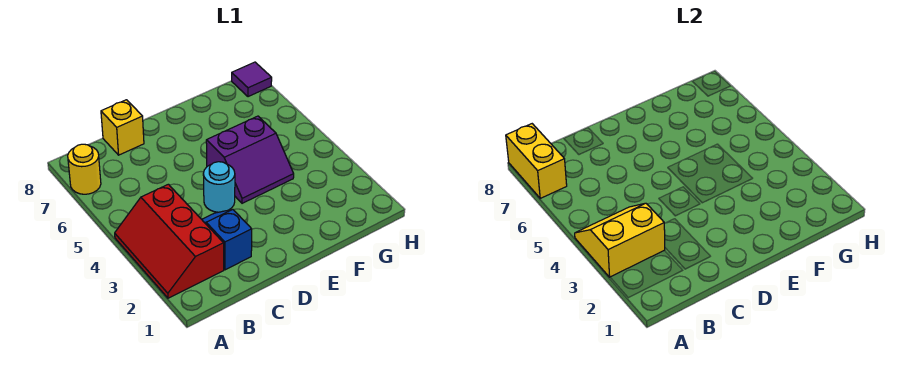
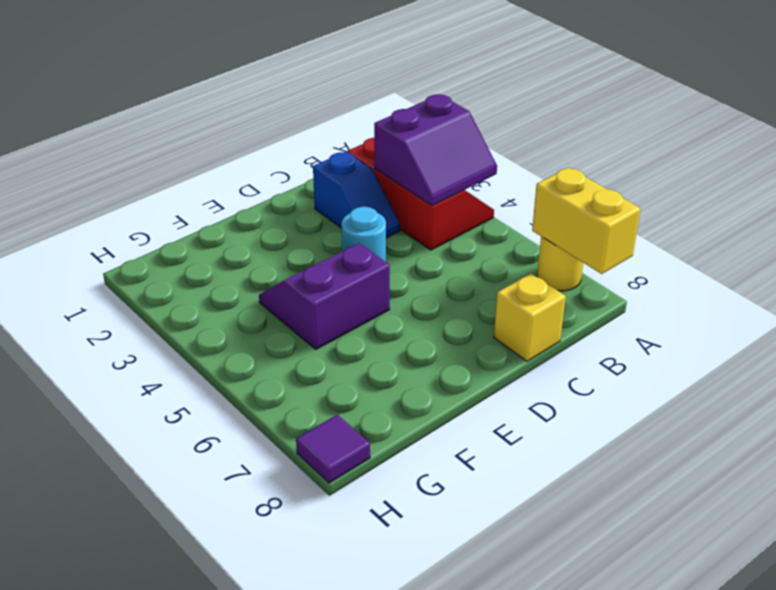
yellow 2x2 slope [575,203,665,277] -> purple 2x2 slope [374,94,497,206]

